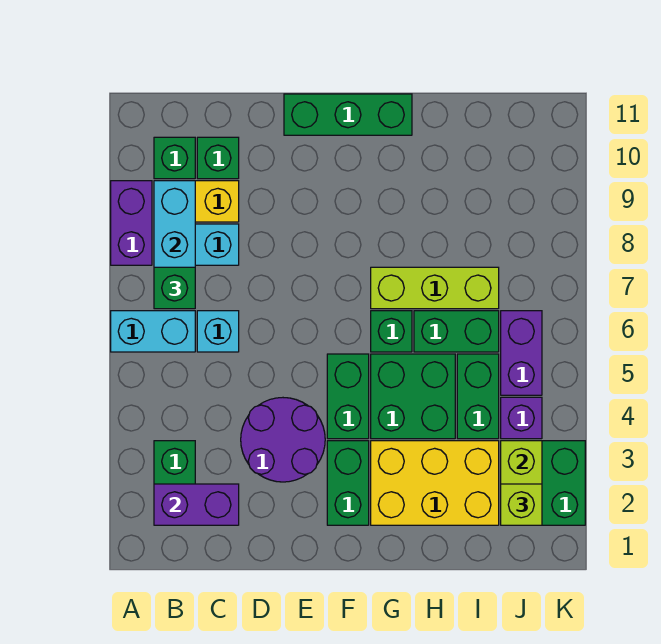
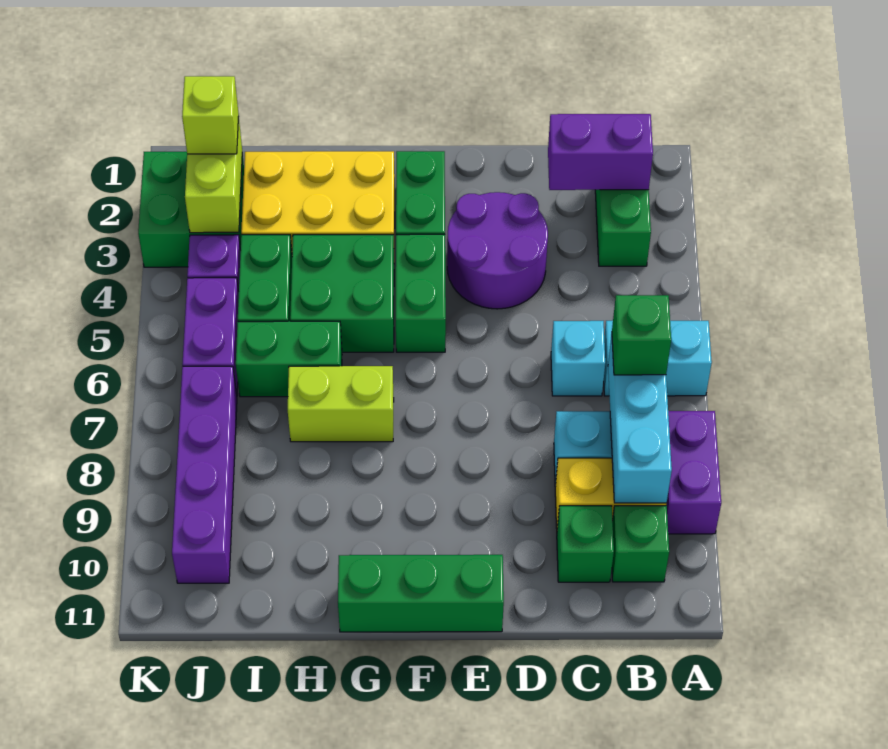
green 1x1 brick [371,311,412,352] -> none
lime 1x3 brick [371,267,499,309] -> lime 1x2 brick [288,366,394,442]
none -> purple 1x4 brick [172,366,237,583]

